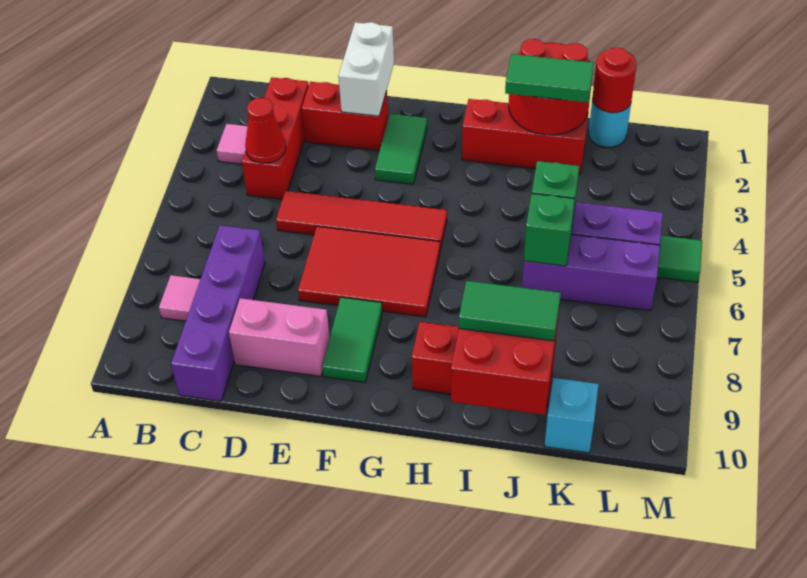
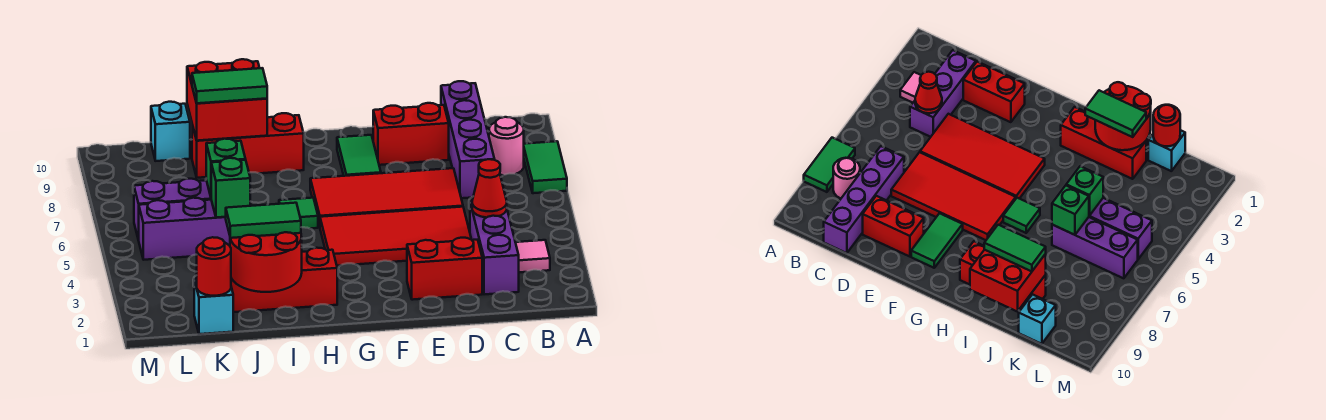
pink 1x1 tile [159,275,200,321] -> pink 1x1 round brick [489,117,524,175]
red 1x3 brick [242,77,309,199] -> purple 1x3 brick [470,201,519,294]
red 1x4 tile [276,191,447,250] -> red 2x4 tile [320,207,471,266]
pink 1x2 brick [229,298,330,376] -> red 1x2 brick [373,103,449,165]
white 1x2 brick [338,22,394,116] -> none
red 2x3 tile [298,226,440,317] -> red 2x4 tile [310,168,463,226]
green 1x2 tile [375,114,427,184] -> green 1x2 tile moved to [524,141,567,193]
cyan 1x1 round brick [589,98,631,147] -> cyan 1x1 brick [194,279,233,334]
green 1x1 tile [657,236,702,282] -> green 1x1 tile moved to [279,198,318,229]

